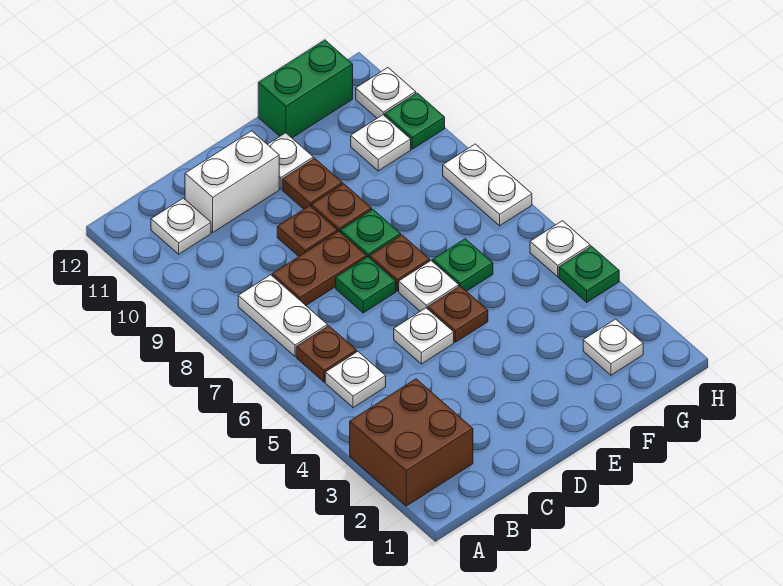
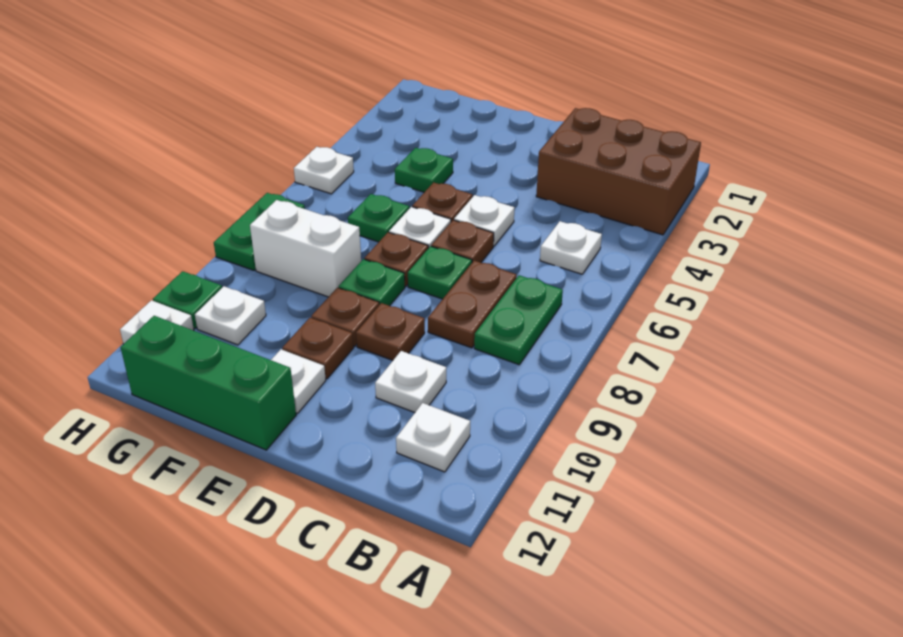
brown 2x2 brick [350,379,473,506] -> brown 2x3 brick [536,108,701,235]
brown 1x1 plate [296,326,357,382] -> brown 1x1 plate moved to [431,220,494,263]
white 1x2 plate [238,275,327,356] -> green 1x2 plate [474,275,563,365]
brown 1x2 plate [272,231,367,305] -> brown 1x2 plate turned to [428,261,517,348]
white 1x2 brick [185,131,279,232] -> white 1x2 brick moved to [250,200,361,297]
green 1x2 brick [258,40,353,138] -> green 1x3 brick [121,316,296,450]
white 1x1 plate [583,319,643,375] -> white 1x1 plate moved to [375,351,446,413]
green 1x1 plate [559,246,619,302] -> green 1x1 plate moved to [395,148,453,192]
white 1x2 plate [443,144,532,226] -> green 1x2 plate [214,193,305,270]

